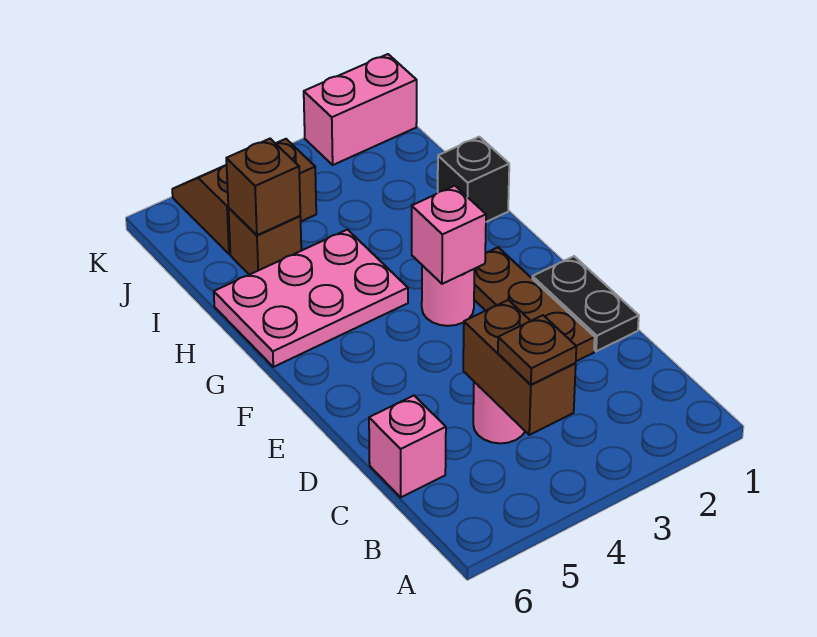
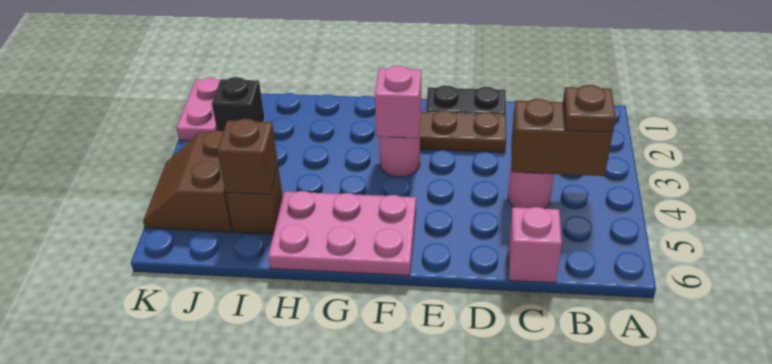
pink 2x3 plate [214,230,408,367] -> pink 2x3 plate turned to [268,191,416,276]
black 1x1 brick [438,137,509,222] -> black 1x1 brick moved to [212,77,265,131]
pink 1x2 brick [304,54,417,165] -> pink 1x2 plate [176,78,220,141]

